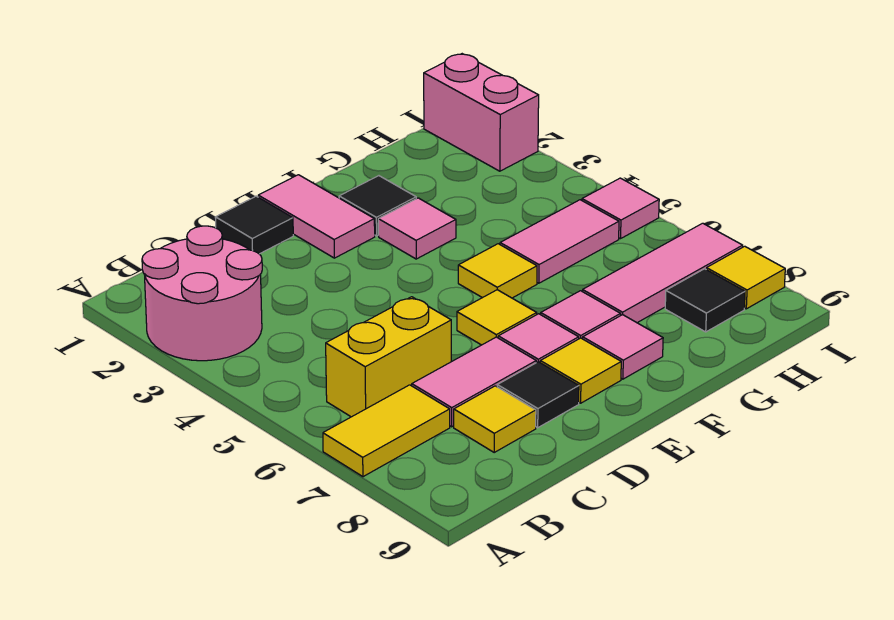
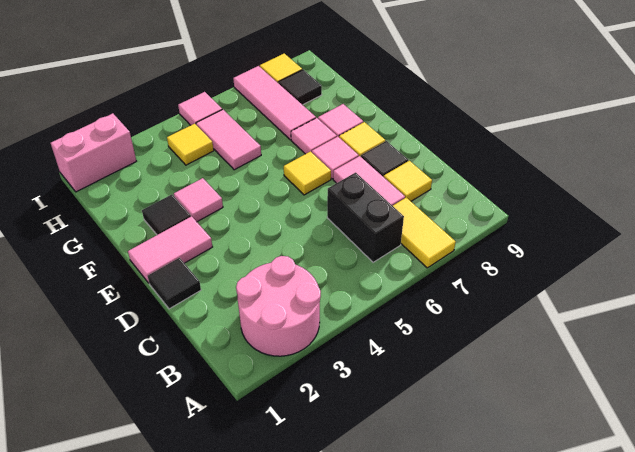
yellow 1x2 brick [326,297,451,417] -> black 1x2 brick [327,172,404,262]
yellow 1x1 tile [458,244,537,298] -> yellow 1x1 tile moved to [167,124,214,165]

